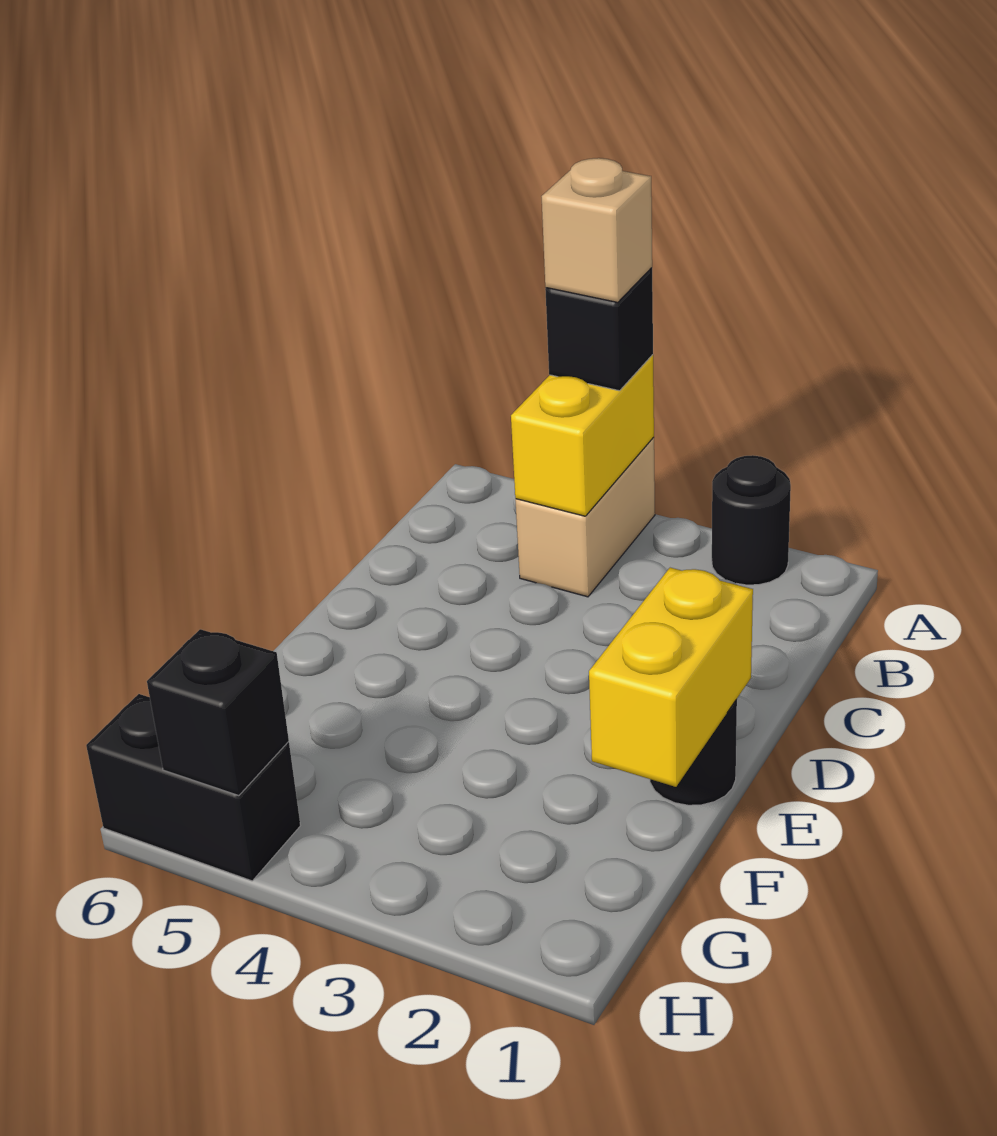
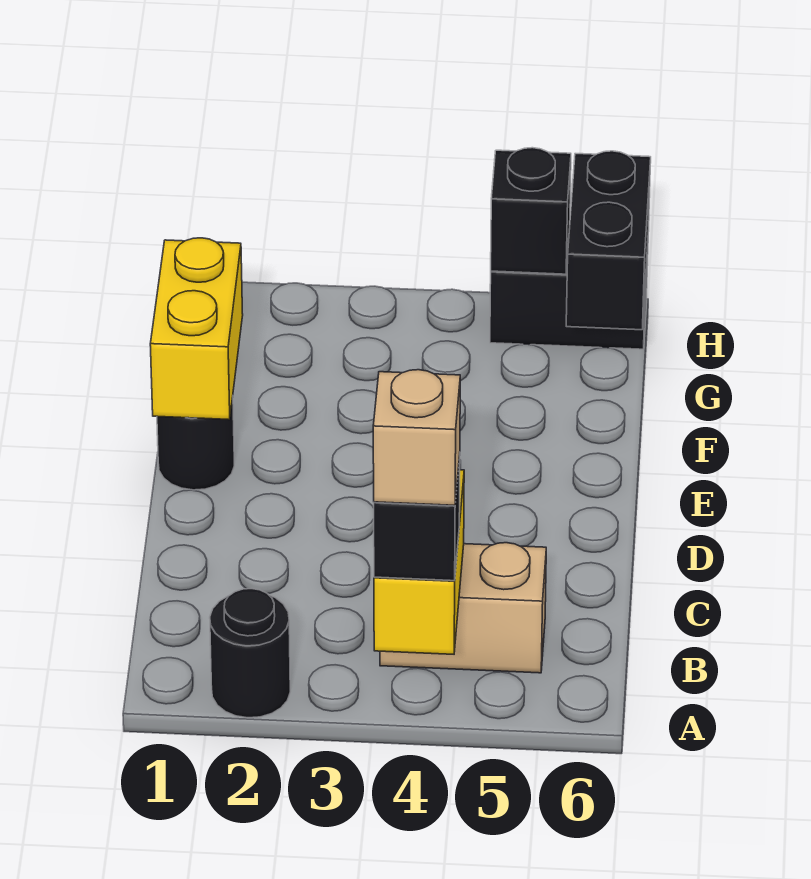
tan 1x2 brick [515,437,655,597] -> tan 1x2 brick turned to [380,543,546,673]
none -> black 1x2 brick [566,151,651,330]

